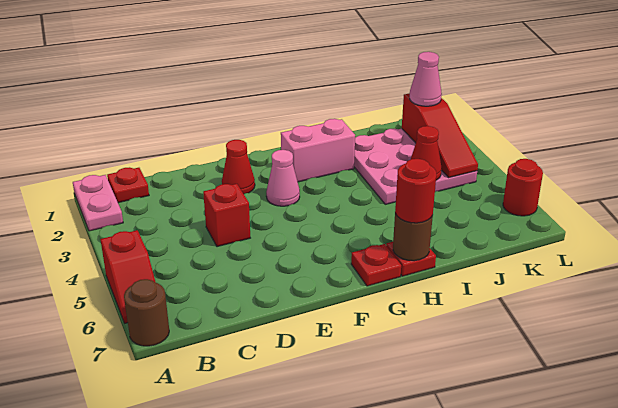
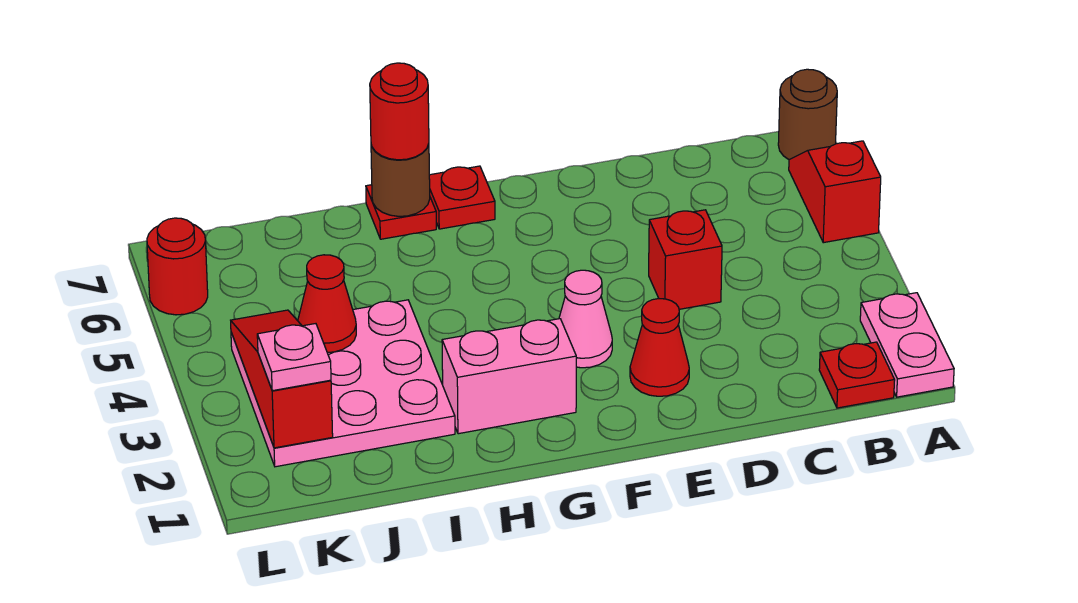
pink 1x1 cone [410,52,442,106] -> pink 1x1 plate [257,324,331,391]

